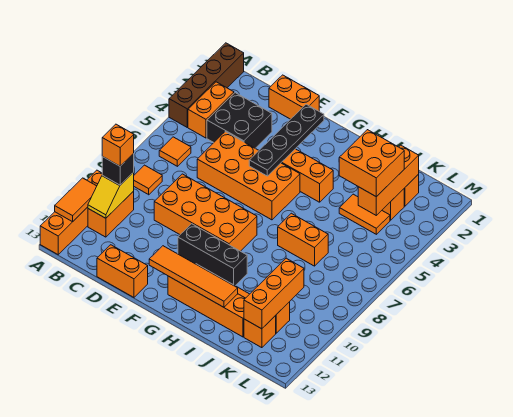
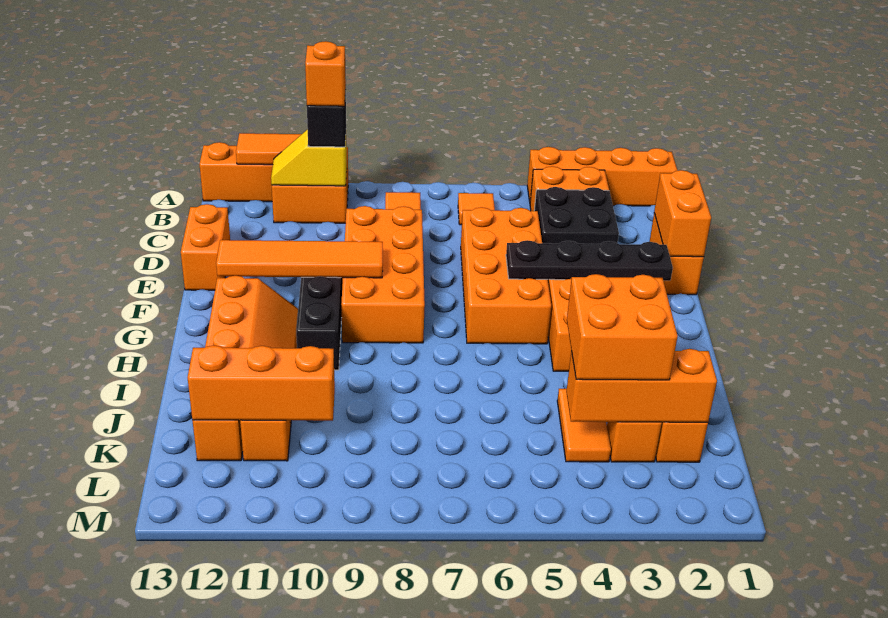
brown 1x4 brick [169,43,244,127] -> orange 1x4 brick [527,147,677,206]
orange 1x4 tile [149,246,238,307] -> orange 1x4 tile turned to [216,240,383,278]
orange 1x2 brick [278,213,328,266] -> orange 1x2 brick moved to [654,170,711,257]

